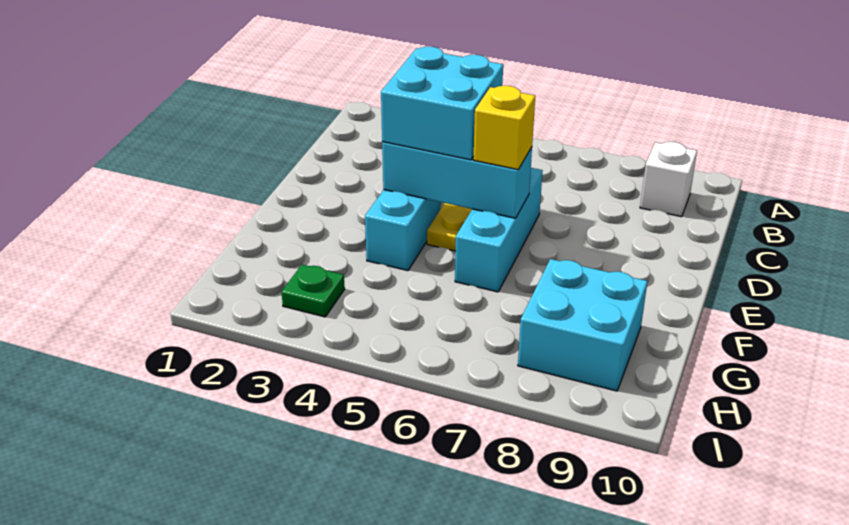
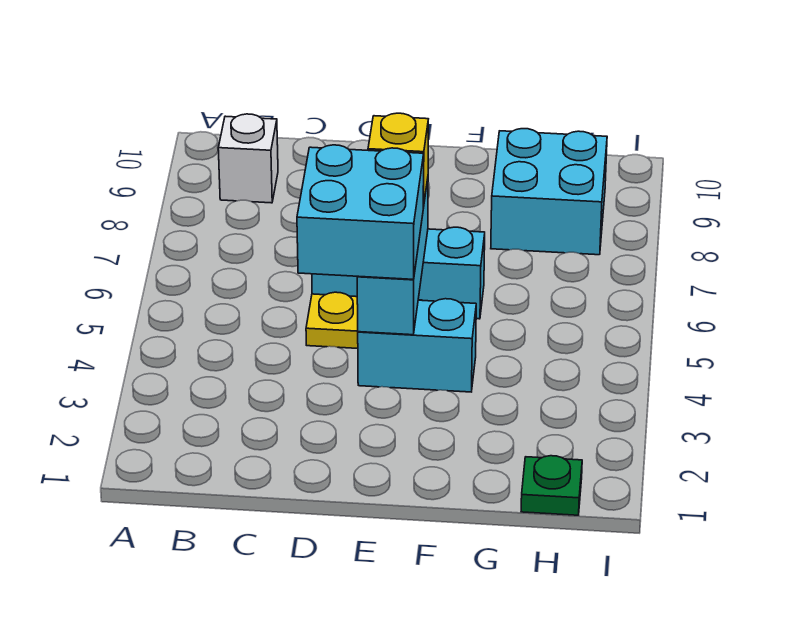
green 1x1 plate [282,265,345,317] -> green 1x1 plate moved to [521,456,582,515]

